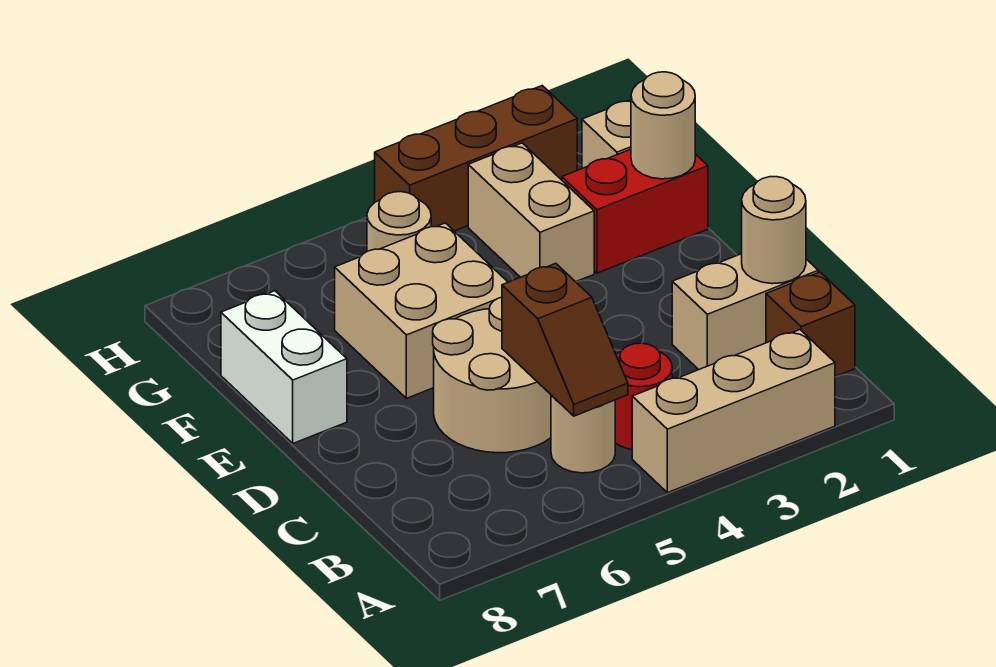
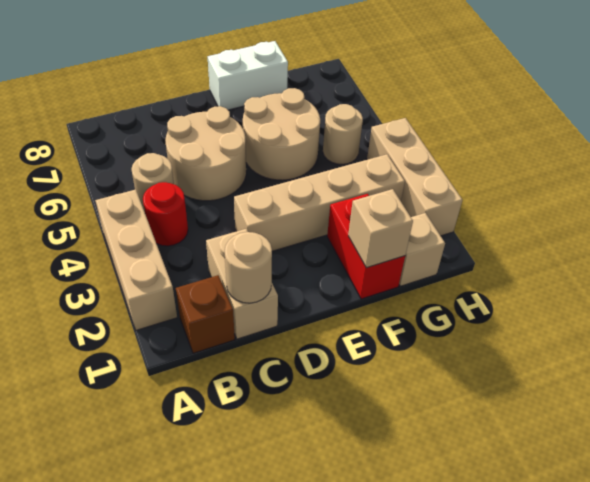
brown 1x2 slope [502,263,628,416] -> none
tan 2x2 brick [335,223,508,398] -> tan 2x2 round brick [243,88,320,180]
tan 1x1 round brick [631,72,695,179] -> tan 1x1 brick [348,189,413,268]
tan 1x2 brick [468,143,594,282] -> tan 1x4 brick [234,154,405,251]
brown 1x3 brick [375,86,577,231] -> tan 1x3 brick [367,118,462,236]

